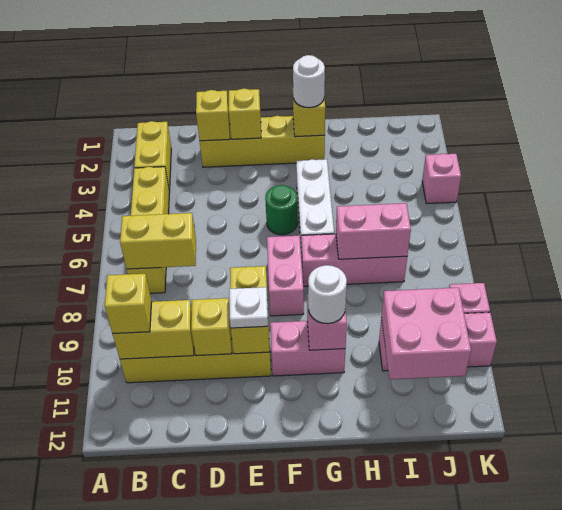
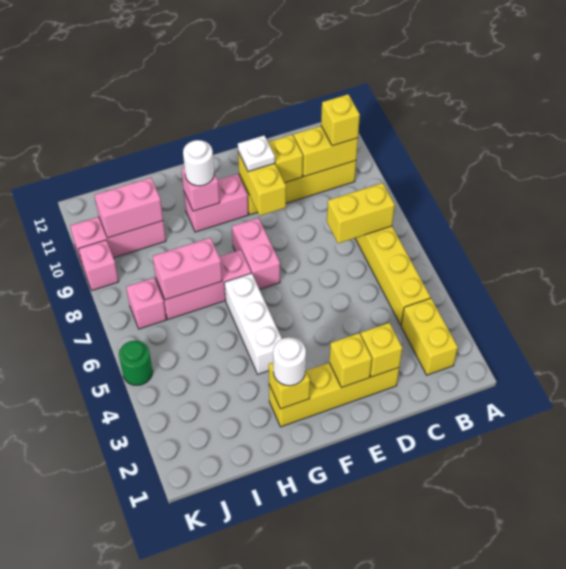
green 1x1 round brick [265,185,298,235] -> green 1x1 round brick moved to [119,341,153,385]
pink 2x2 brick [381,288,471,379] -> pink 1x2 brick [94,178,163,238]
pink 1x1 brick [422,154,461,204] -> pink 1x1 brick moved to [126,278,166,329]

